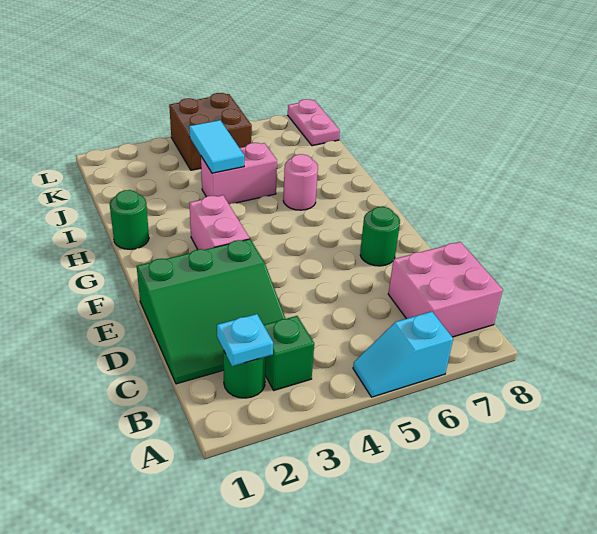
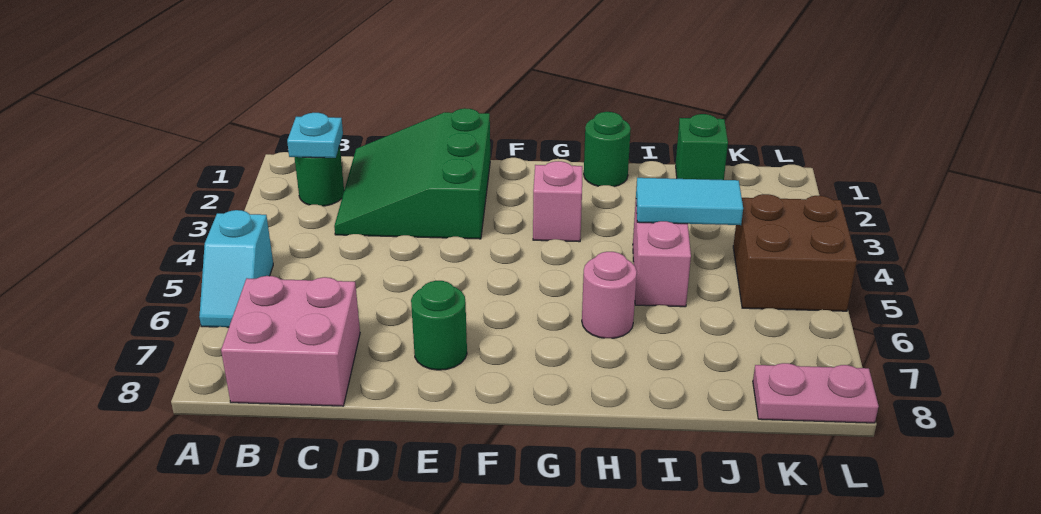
cyan 1x2 slope [353,312,453,397] -> cyan 1x2 slope turned to [199,210,273,327]
green 1x1 brick [264,316,314,390] -> green 1x1 brick moved to [676,114,728,180]
pink 1x2 brick [189,195,250,250] -> pink 1x1 brick [533,161,582,242]

